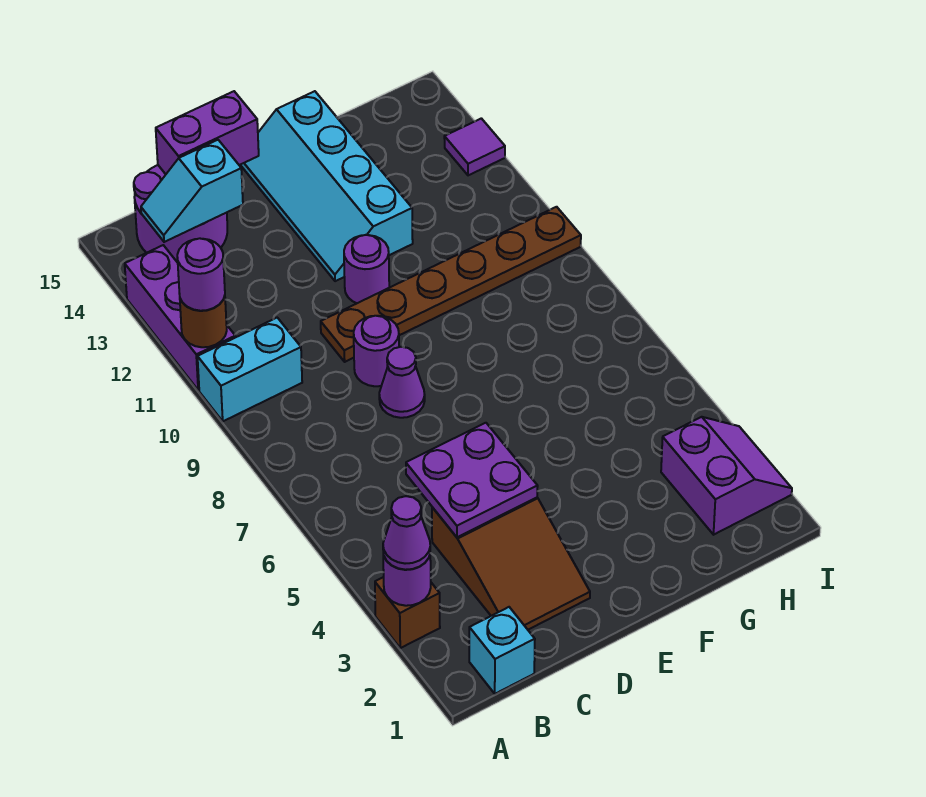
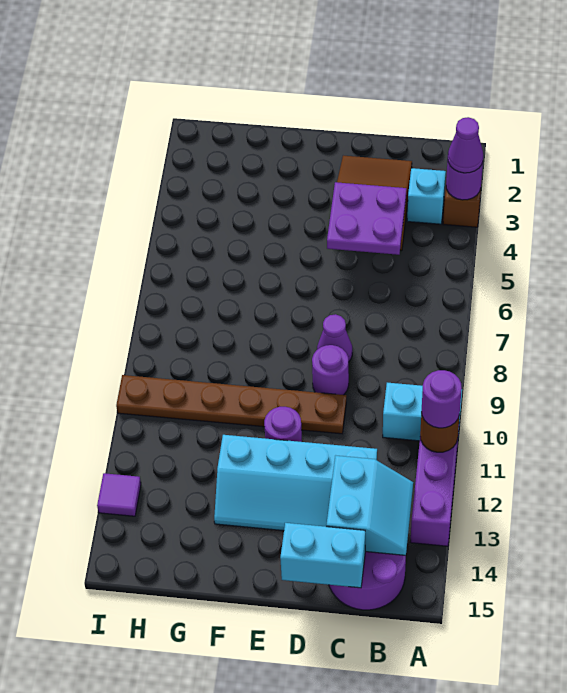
cyan 1x1 brick [469,607,535,694] -> cyan 1x1 brick moved to [407,168,446,224]
cyan 1x2 slope [141,140,243,242] -> cyan 2x2 slope [326,456,413,555]
purple 1x2 brick [156,91,259,174] -> cyan 1x2 brick [280,523,365,588]
cyan 2x4 slope [241,91,413,281] -> cyan 2x4 slope turned to [214,435,377,531]
purple 2x2 slope [661,417,792,535] -> none

